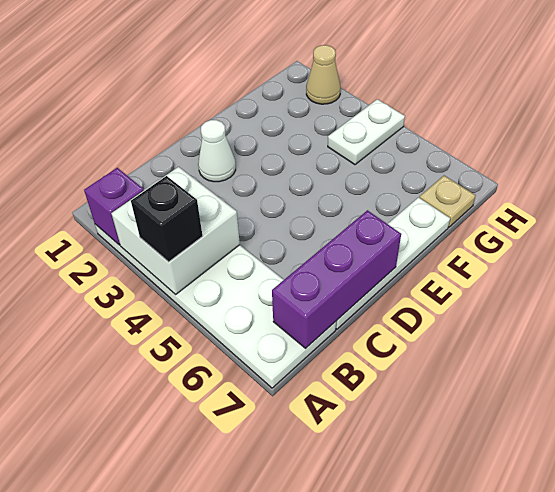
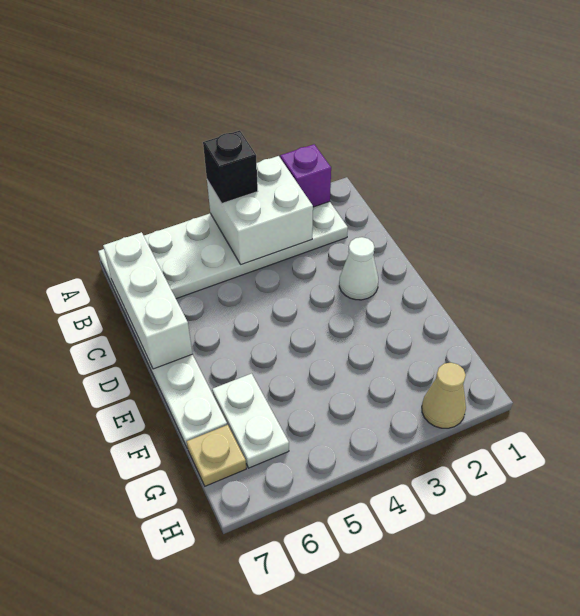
purple 1x3 brick [272,210,401,348] -> white 1x3 brick [103,232,193,369]
white 1x2 plate [328,99,405,165] -> white 1x2 plate moved to [212,374,289,468]

